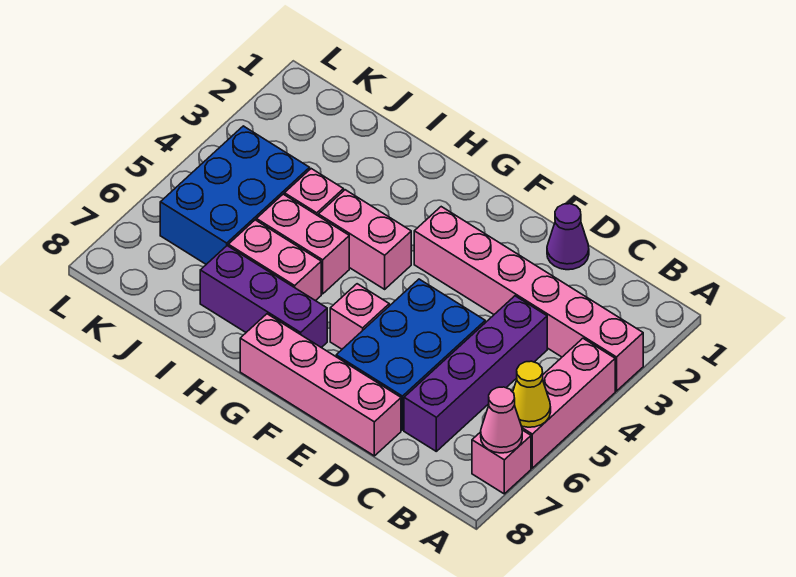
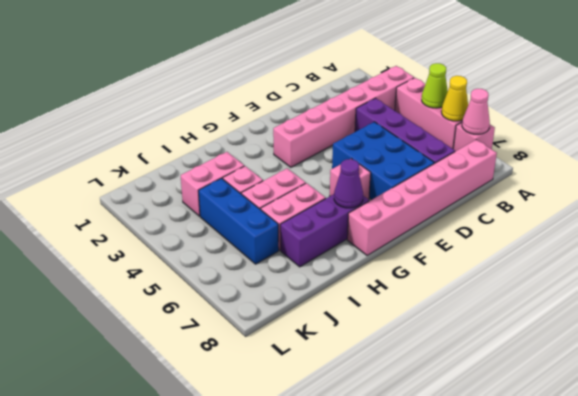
none -> lime 1x1 cone [422,63,448,108]
purple 1x1 cone [547,204,589,270] -> purple 1x1 cone moved to [334,159,363,208]
pink 1x4 brick [240,314,401,456] -> pink 1x6 brick [347,140,497,256]
pink 1x2 brick [318,190,411,289] -> pink 1x2 brick moved to [181,152,244,216]
blue 2x3 brick [160,126,310,264] -> blue 1x3 brick [199,178,279,264]

